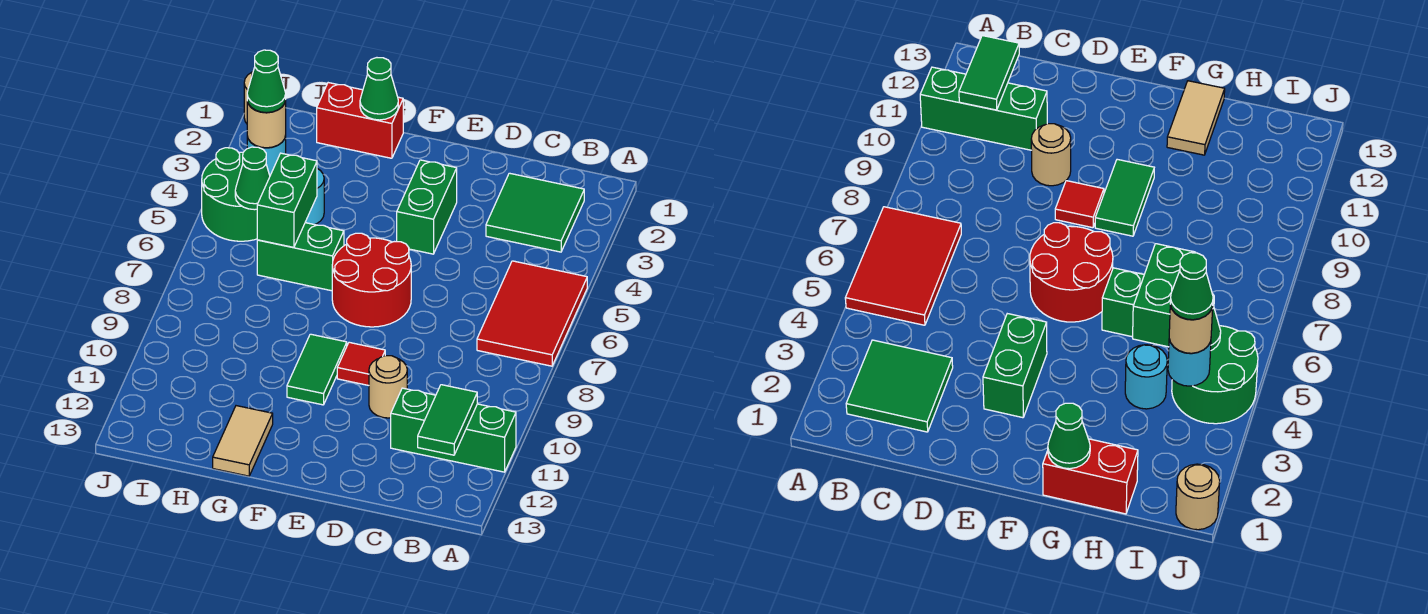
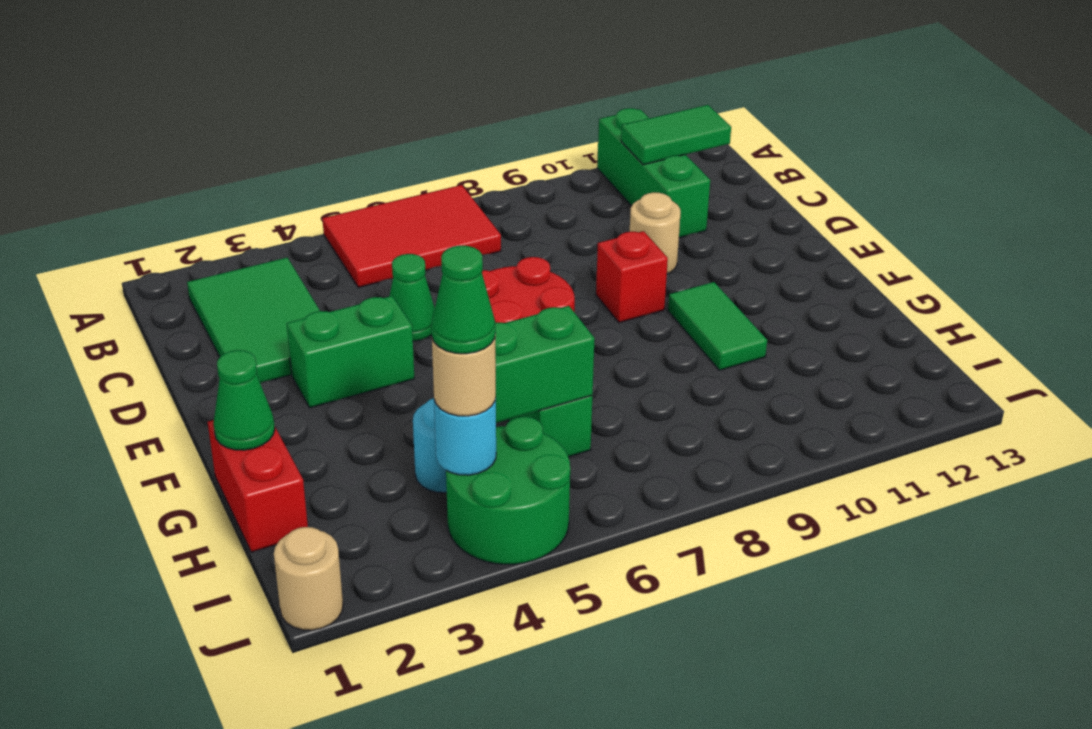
green 2x2 tile [486,173,584,252] -> green 2x3 tile [187,258,320,383]
red 1x1 tile [337,342,385,385] -> red 1x1 brick [596,231,668,323]
green 1x2 tile [287,334,347,405] -> green 1x2 tile turned to [668,282,767,370]
tan 1x2 tile [213,406,273,476] -> none
green 1x1 cone [235,147,270,210] -> green 1x1 cone moved to [390,254,435,341]

